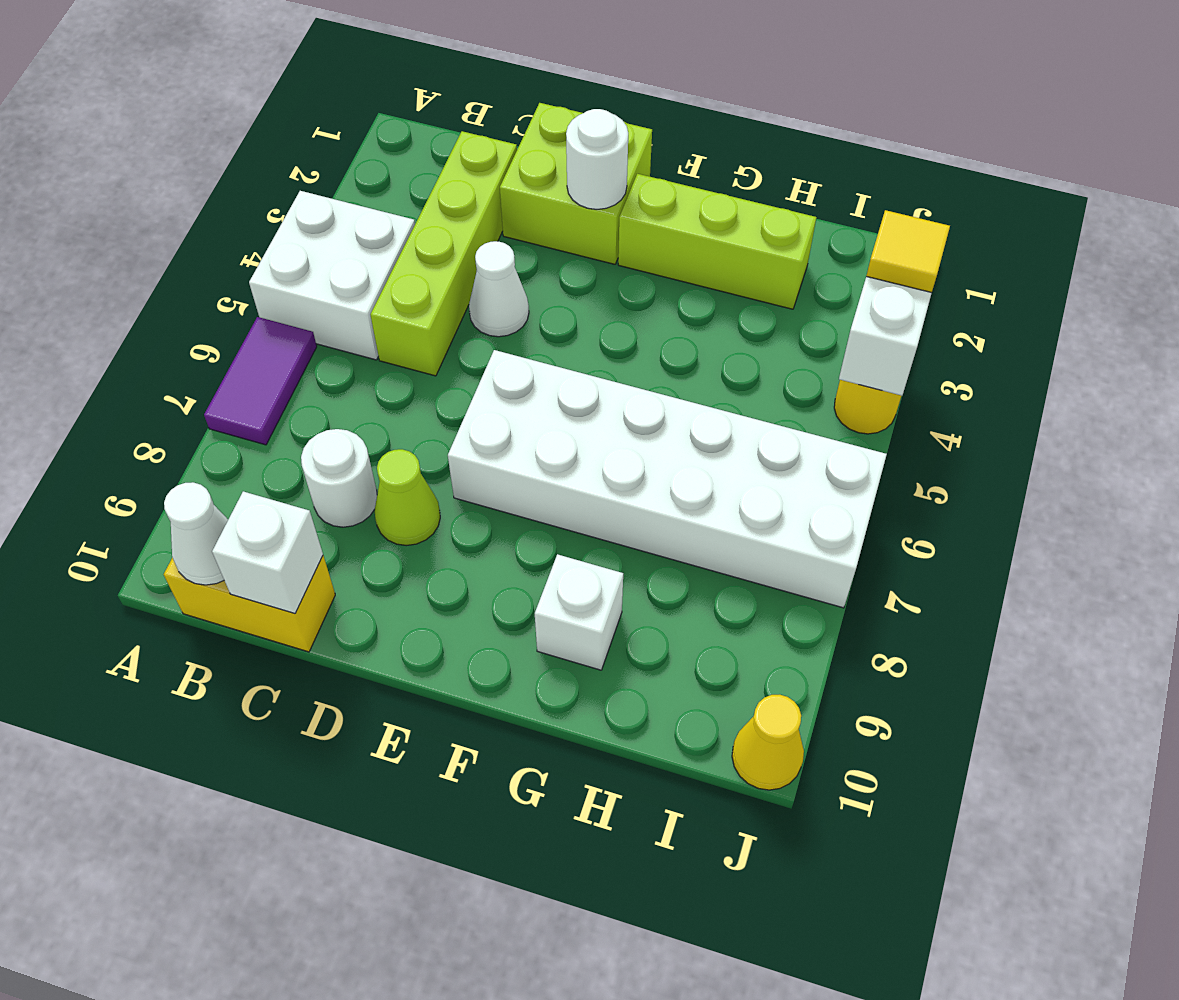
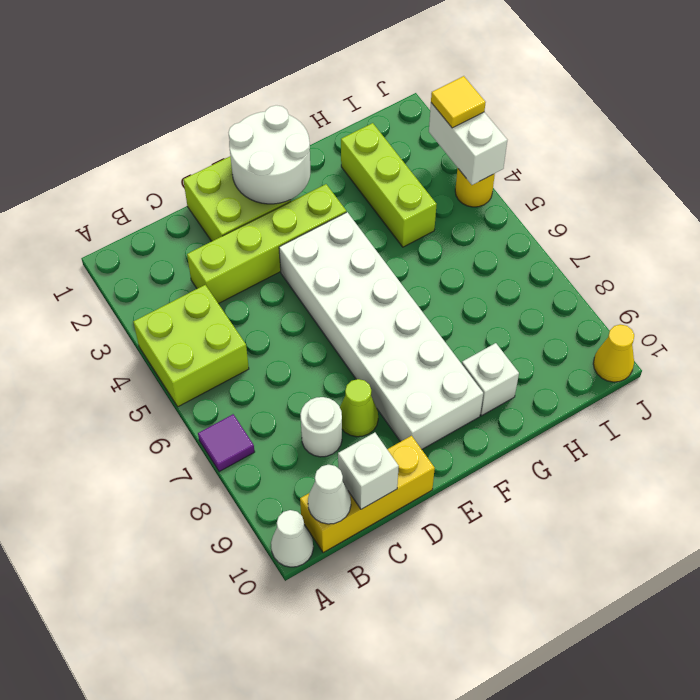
white 2x2 brick [249,191,415,360] -> lime 2x2 brick [133,285,249,407]
purple 1x2 tile [204,317,317,445] -> purple 1x1 tile [198,414,255,472]
yellow 1x2 brick [164,556,335,652] -> yellow 1x3 brick [300,436,435,553]
lime 1x4 brick [370,131,517,376] -> lime 1x4 brick turned to [187,184,346,304]
white 1x1 cone [469,241,529,337] -> white 1x1 cone moved to [271,510,313,567]
white 1x1 round brick [566,109,628,209] -> white 2x2 round brick [228,105,310,204]
white 2x6 brick [448,350,887,608] -> white 2x6 brick turned to [279,212,483,449]
lime 1x3 brick [618,174,816,309] -> lime 1x3 brick turned to [341,123,437,247]

